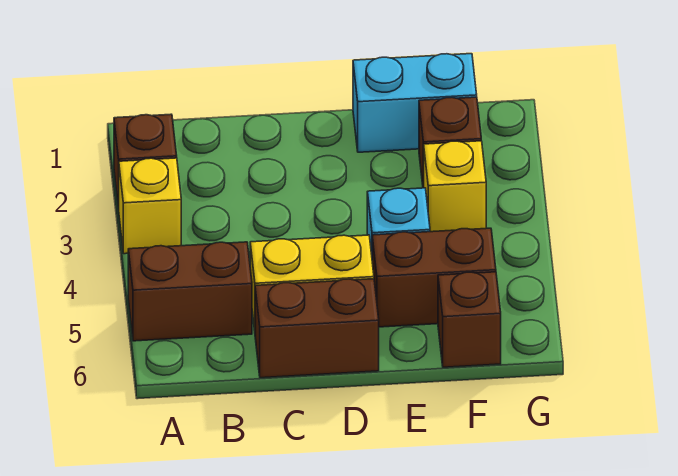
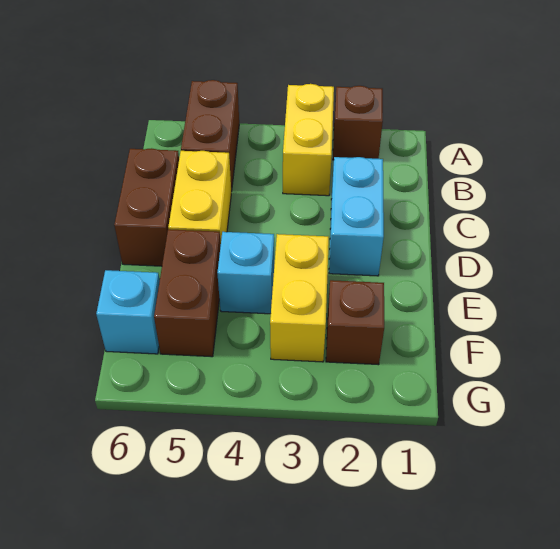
yellow 1x1 brick [119,158,181,254] -> yellow 1x2 brick [283,84,334,196]
cyan 1x2 brick [353,54,477,152] -> cyan 1x2 brick moved to [329,157,384,276]
yellow 1x1 brick [424,141,486,232] -> yellow 1x2 brick [270,234,329,362]
brown 1x1 brick [438,272,501,367] -> cyan 1x1 brick [96,270,160,354]

